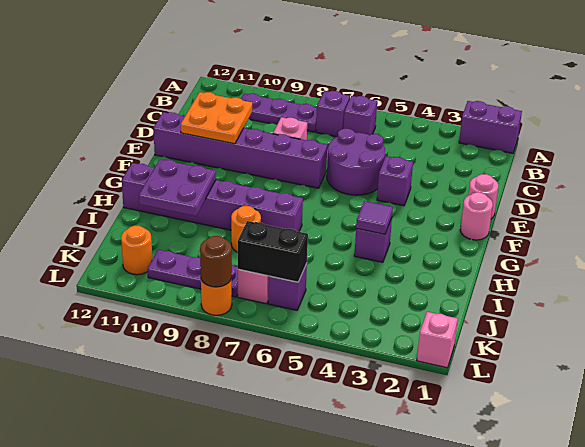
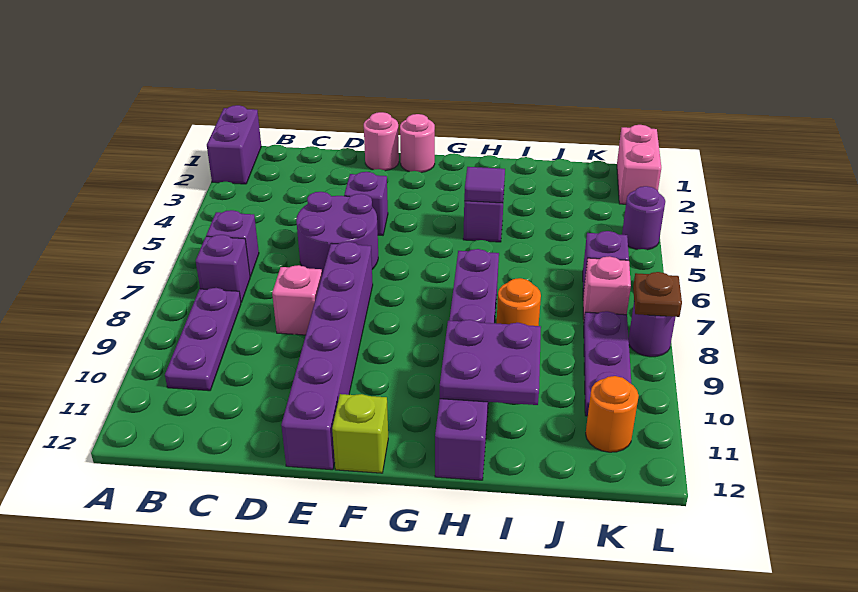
orange 2x2 plate [181,92,252,144] -> none
none -> lime 1x1 brick [332,394,388,473]
black 1x2 brick [238,221,308,282] -> none
pink 1x1 brick [417,312,458,368] -> pink 1x2 brick [617,125,661,204]
none -> purple 1x1 round brick [622,186,665,250]
orange 1x1 round brick [201,278,232,315] -> purple 1x1 round brick [629,305,676,357]
brown 1x1 round brick [200,236,232,287] -> brown 1x1 plate [633,272,682,317]

